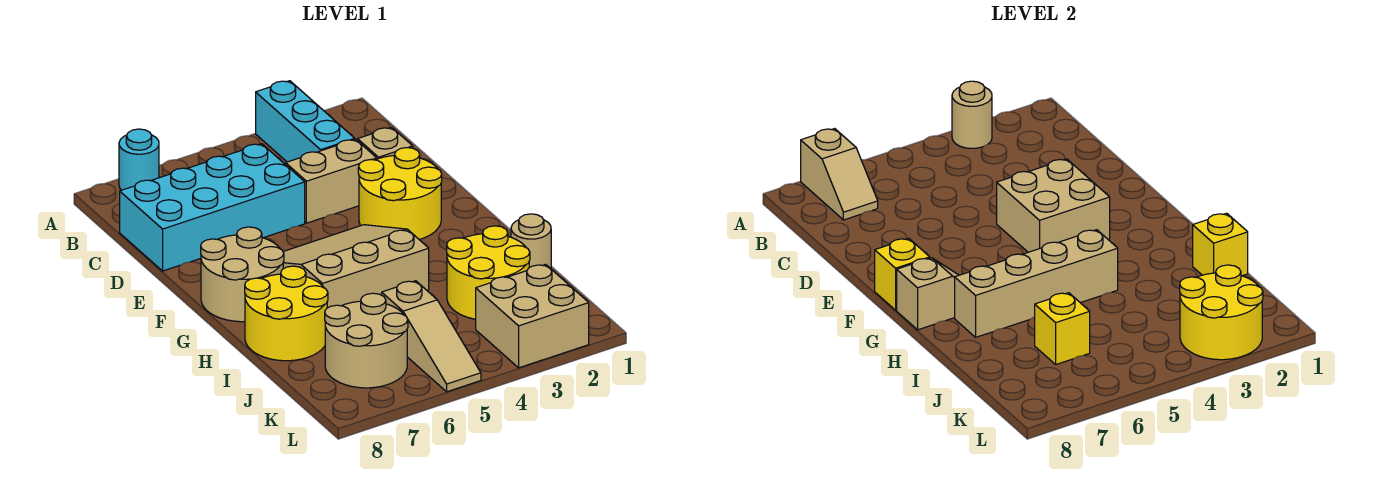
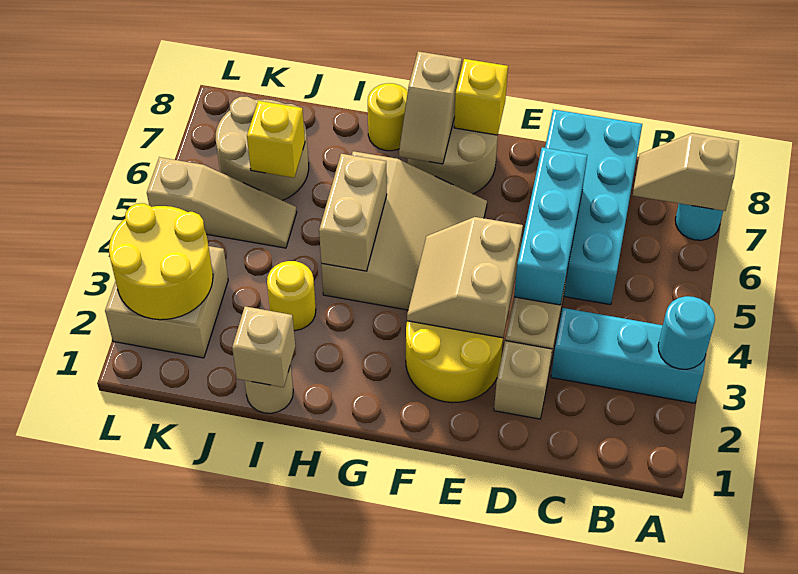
tan 1x1 round brick [952,81,992,148] -> cyan 1x1 round brick [658,296,715,369]
none -> cyan 1x3 brick [514,147,587,305]
tan 2x2 brick [997,159,1110,252] -> tan 2x2 slope [407,217,523,338]
tan 1x4 brick [955,230,1118,337] -> tan 1x2 brick [319,154,387,271]
yellow 2x2 round brick [245,266,328,361] -> yellow 1x1 round brick [368,83,408,151]
yellow 1x1 brick [1193,213,1248,276] -> tan 1x1 brick [232,306,295,387]
yellow 2x2 round brick [447,226,530,319] -> yellow 1x1 round brick [267,261,316,331]
tan 1x3 slope [382,281,481,392] -> tan 1x3 slope turned to [147,157,297,248]

